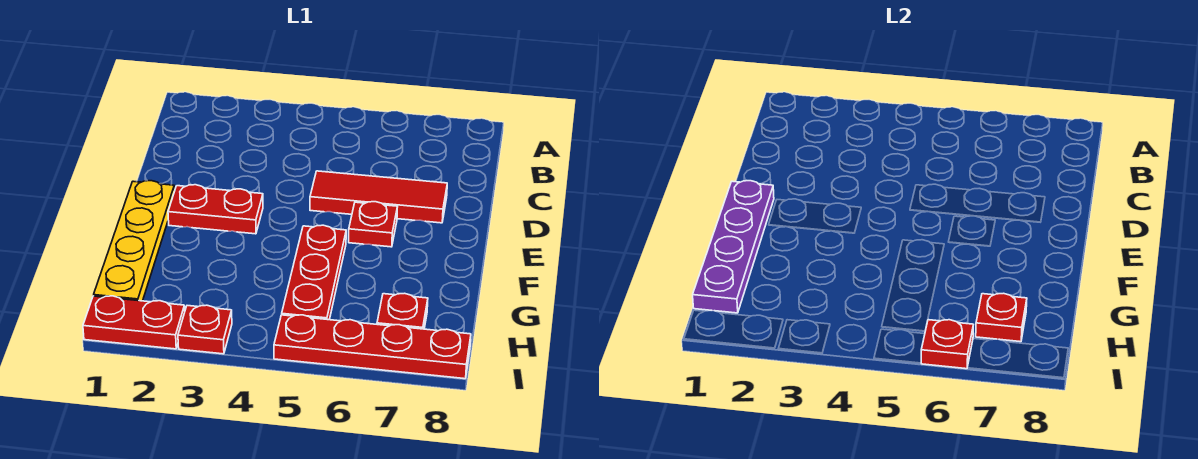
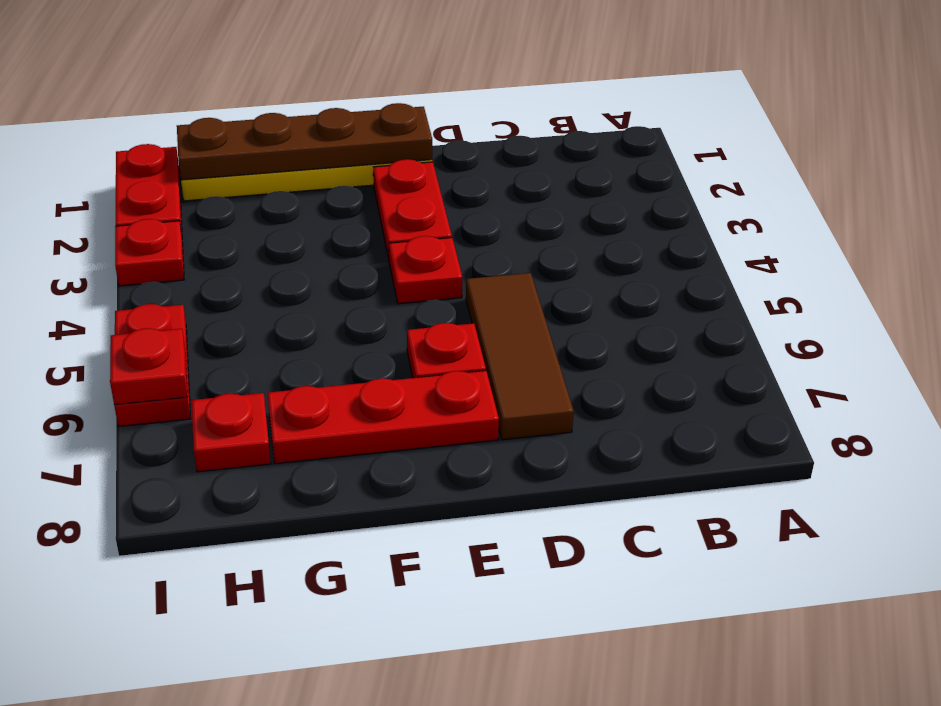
red 1x3 tile [310,171,447,223] -> brown 1x3 tile [466,273,574,440]
purple 1x4 plate [693,181,774,313] -> brown 1x4 plate [177,103,432,180]
red 1x3 plate [282,225,346,320] -> red 1x3 plate moved to [268,371,499,464]
red 1x1 plate [976,293,1027,342] -> red 1x1 plate moved to [389,236,462,304]
red 1x4 plate [274,315,471,379] -> red 1x2 plate [114,304,191,426]

